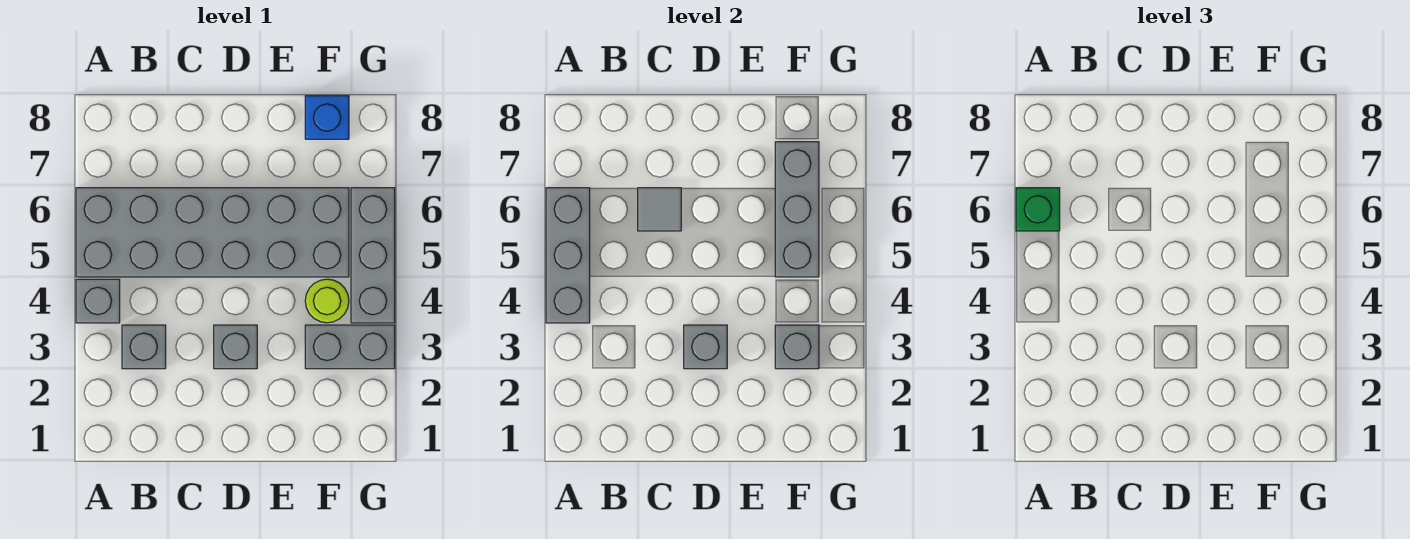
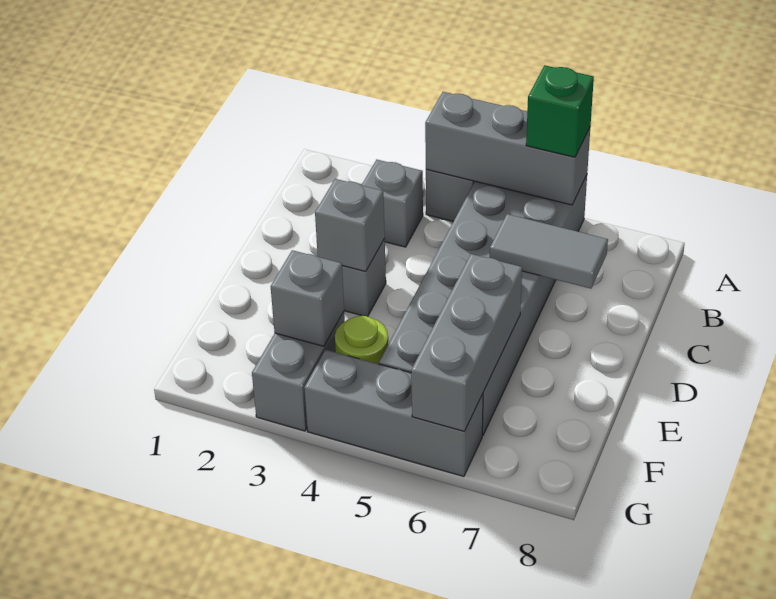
grey 1x1 tile [638,188,681,231] -> grey 1x2 tile [490,214,608,289]
grey 1x3 brick [775,142,819,277] -> grey 1x3 brick turned to [411,254,522,431]
blue 1x1 brick [305,96,349,139] -> none

